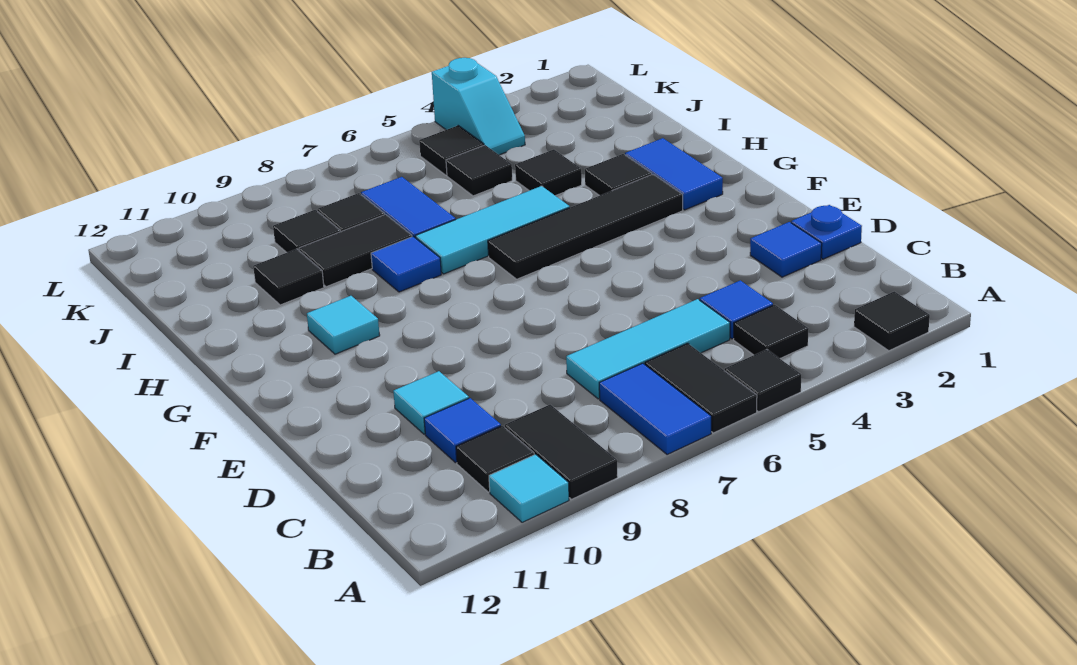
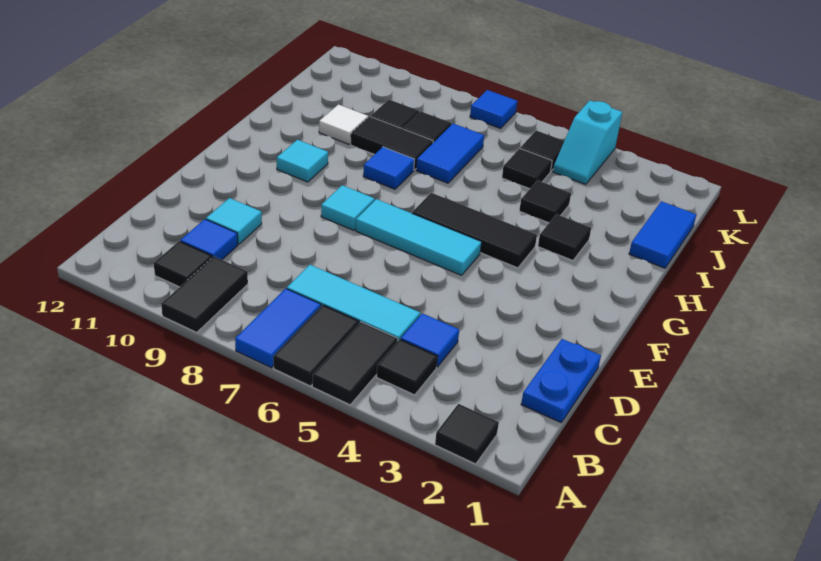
black 1x1 tile [725,349,801,412] -> black 1x2 tile [312,322,398,405]
cyan 1x1 tile [489,454,569,522] -> cyan 1x1 tile moved to [321,185,375,230]
blue 1x1 plate [791,205,862,259] -> blue 1x2 plate [521,339,601,423]
blue 1x1 tile [750,222,822,277] -> blue 1x1 tile moved to [470,90,517,128]
blue 1x2 tile [625,138,723,210] -> blue 1x2 tile moved to [629,201,696,268]
black 1x4 tile [488,174,683,279] -> black 1x3 tile [412,193,537,268]
cyan 1x3 tile [415,186,570,274] -> cyan 1x3 tile moved to [356,199,482,275]
black 1x1 tile [253,249,324,305] -> white 1x1 tile [319,105,368,144]

